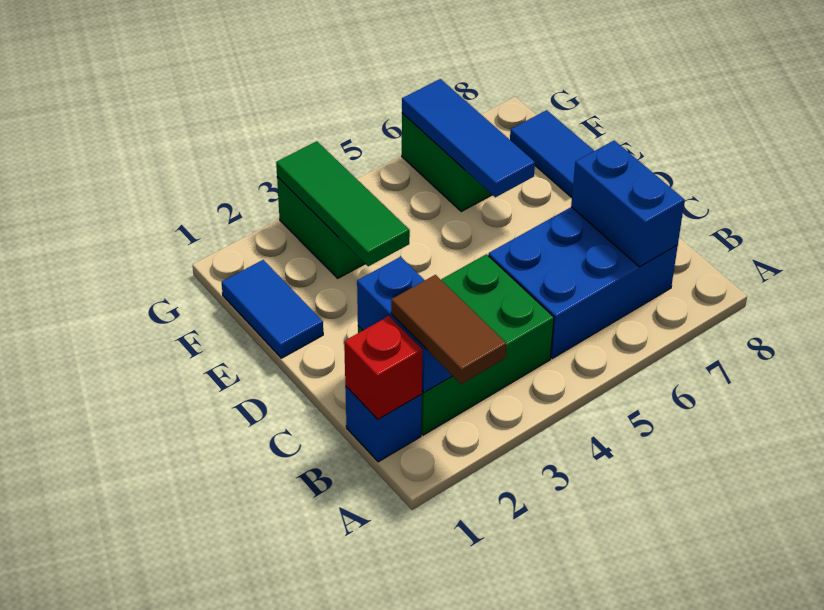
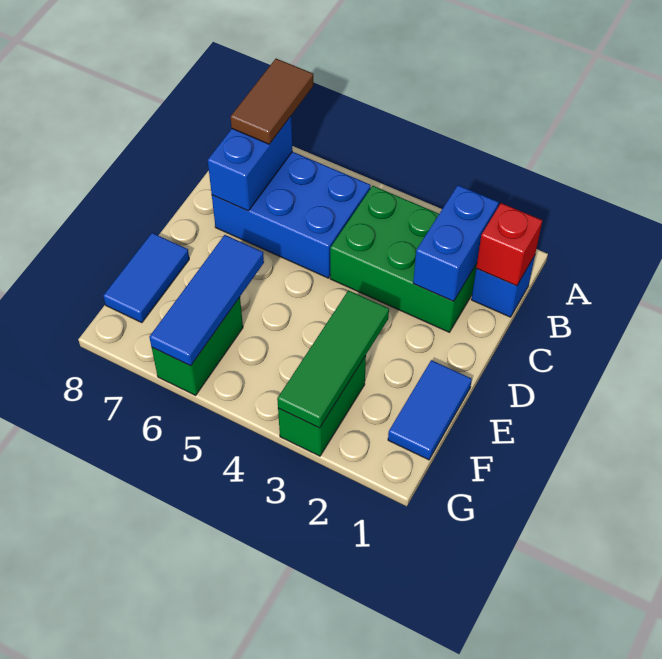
brown 1x2 tile [391,275,506,384] -> brown 1x2 tile moved to [231,59,313,144]

